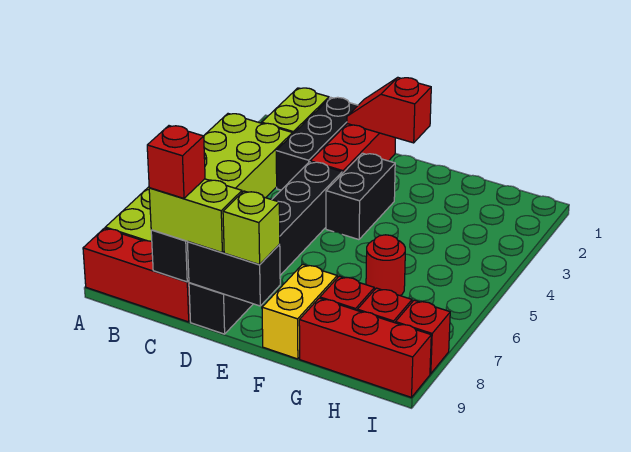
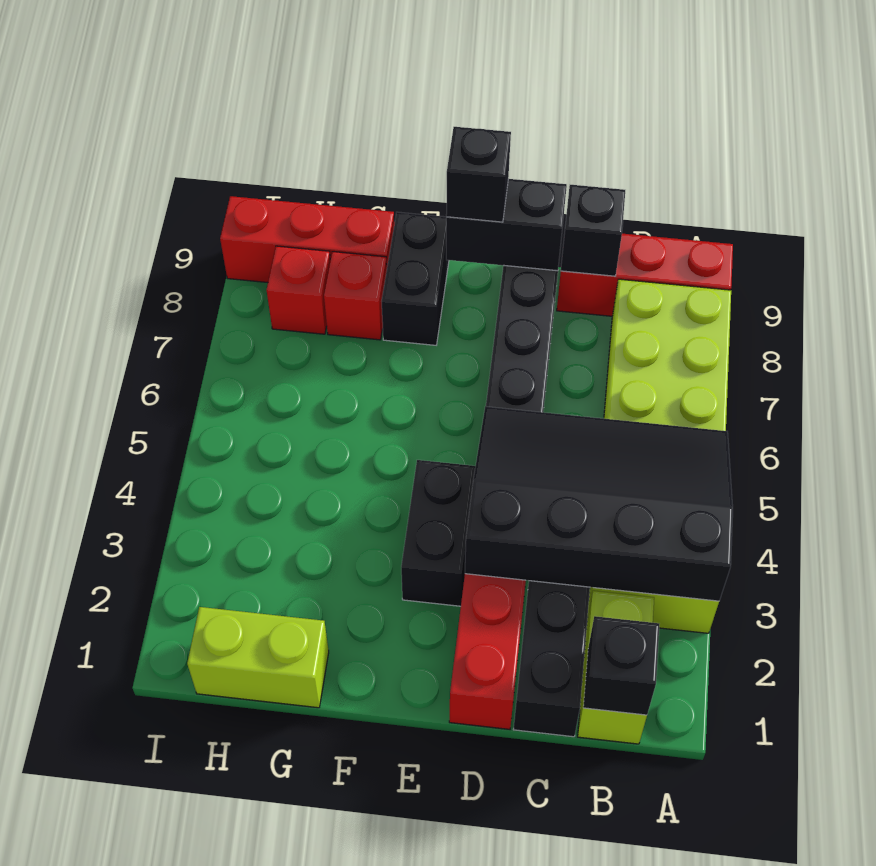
none -> black 3x4 slope [465,406,733,601]
none -> black 1x1 brick [583,616,659,715]
lime 1x2 brick [149,179,242,252] -> lime 1x2 brick moved to [187,607,329,708]
red 1x1 brick [147,126,205,198] -> none
red 1x2 slope [347,78,431,143] -> none
lime 1x1 brick [223,191,280,265] -> black 1x1 brick [446,127,511,222]
yellow 1x2 brick [262,264,337,359] -> black 1x2 brick [382,212,449,345]
red 1x1 round brick [366,235,405,296] -> none
red 1x1 brick [396,300,450,374] -> none

